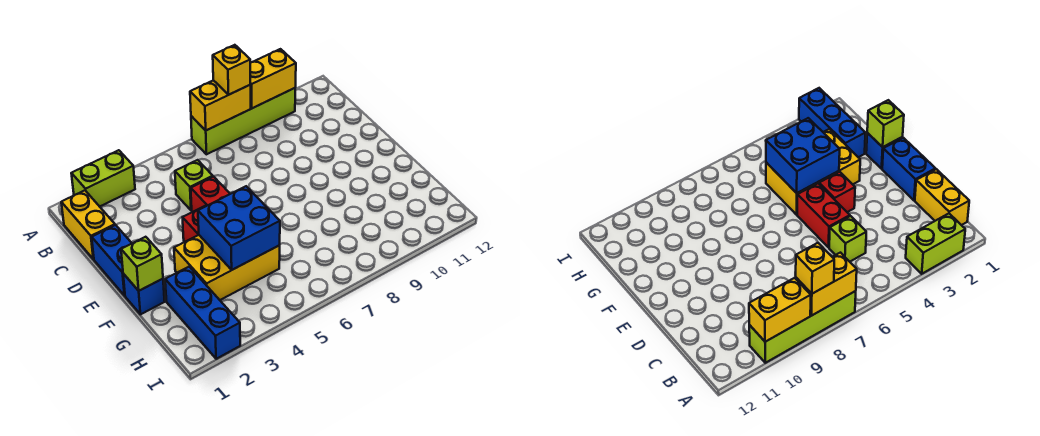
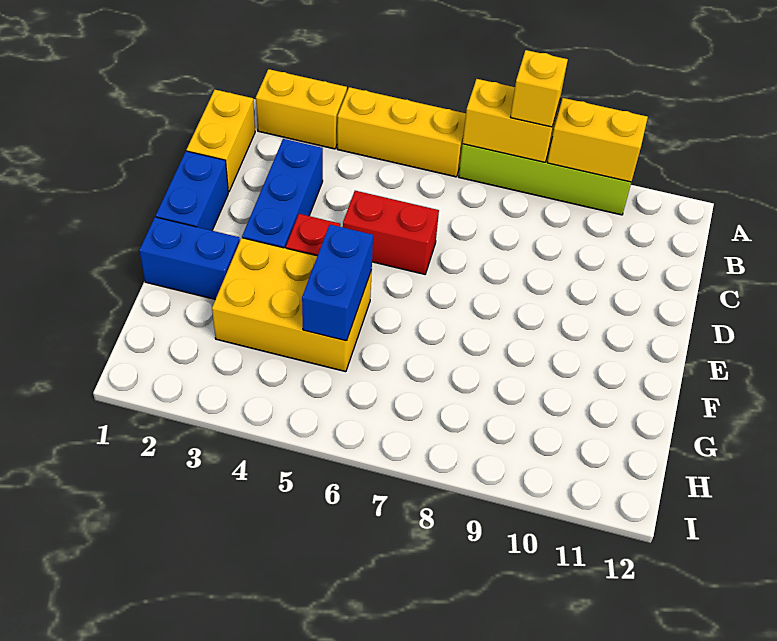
lime 1x2 brick [71,150,135,207] -> yellow 1x2 brick [256,69,347,149]
none -> yellow 1x3 brick [337,87,466,177]
lime 1x1 brick [175,160,213,210] -> none
red 1x2 brick [191,176,230,212] -> red 1x2 brick turned to [343,191,439,274]
blue 1x1 brick [123,274,165,314] -> blue 1x2 brick [139,217,240,299]
lime 1x1 brick [121,237,163,291] -> none
blue 2x2 brick [198,186,280,270] -> blue 1x2 brick [302,225,373,341]
blue 1x3 brick [165,267,240,359] -> blue 1x3 brick moved to [242,139,323,248]

